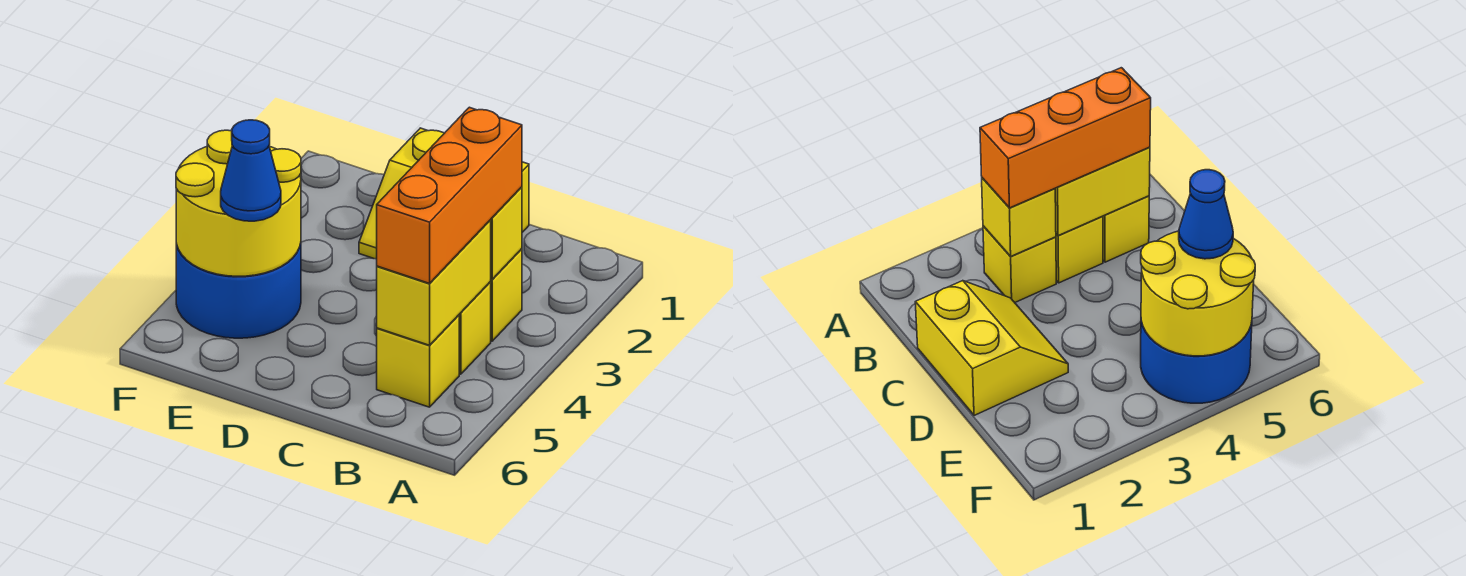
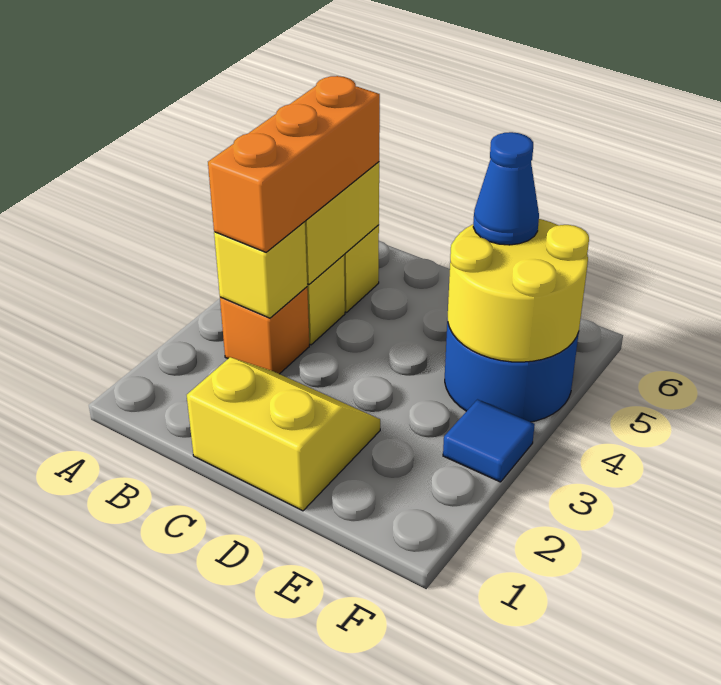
yellow 1x1 brick [490,249,522,341] -> orange 1x1 brick [220,287,309,374]
none -> blue 1x1 tile [443,400,535,482]

